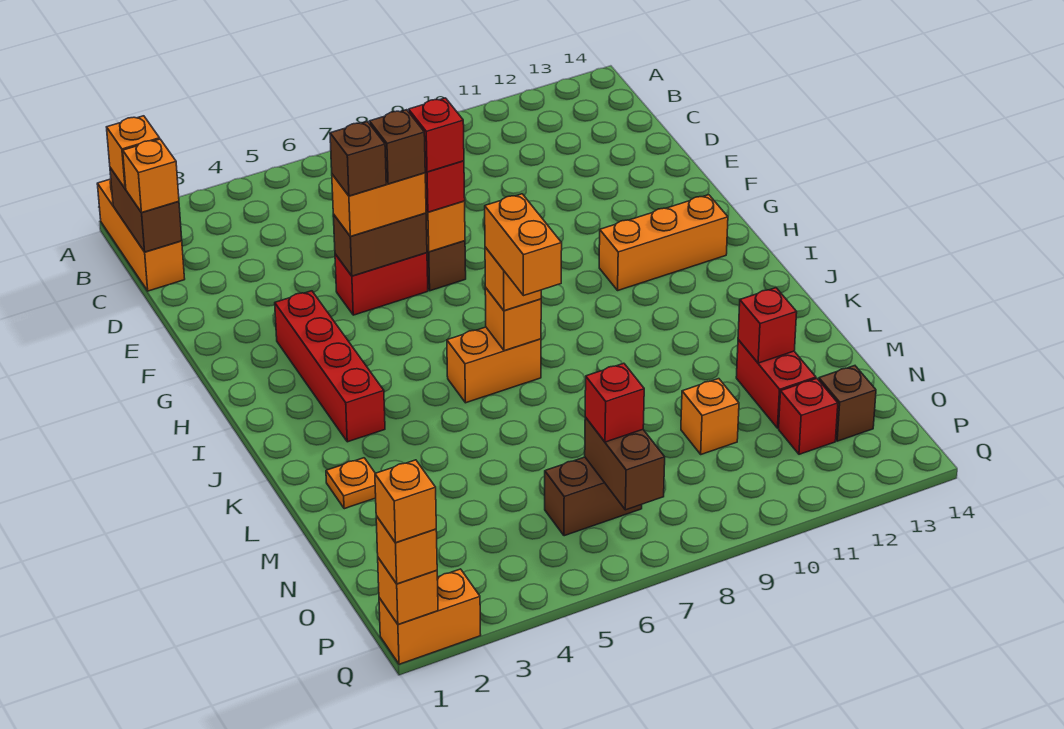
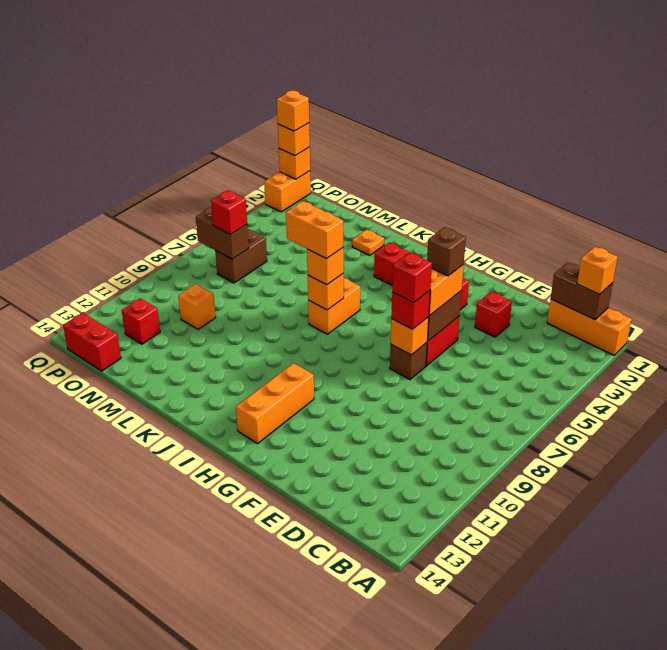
orange 1x1 brick [123,139,179,213] -> none
brown 1x1 brick [370,110,425,184] -> none
red 1x2 brick [736,340,816,428] -> red 1x2 brick moved to [63,313,121,371]
red 1x1 brick [738,288,797,363] -> red 1x1 brick moved to [475,291,512,337]
brown 1x1 brick [819,366,876,441] -> none

